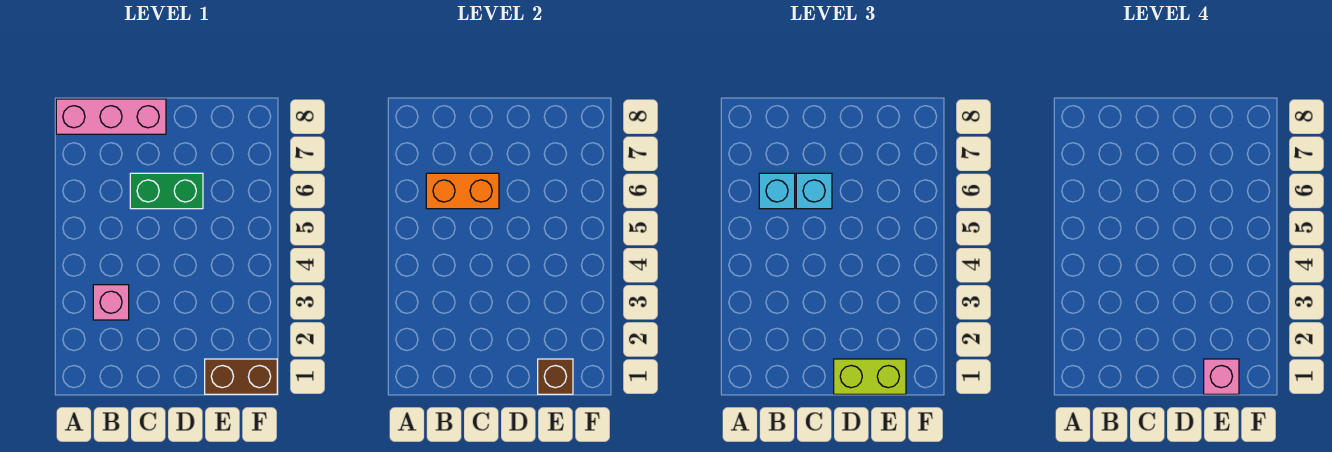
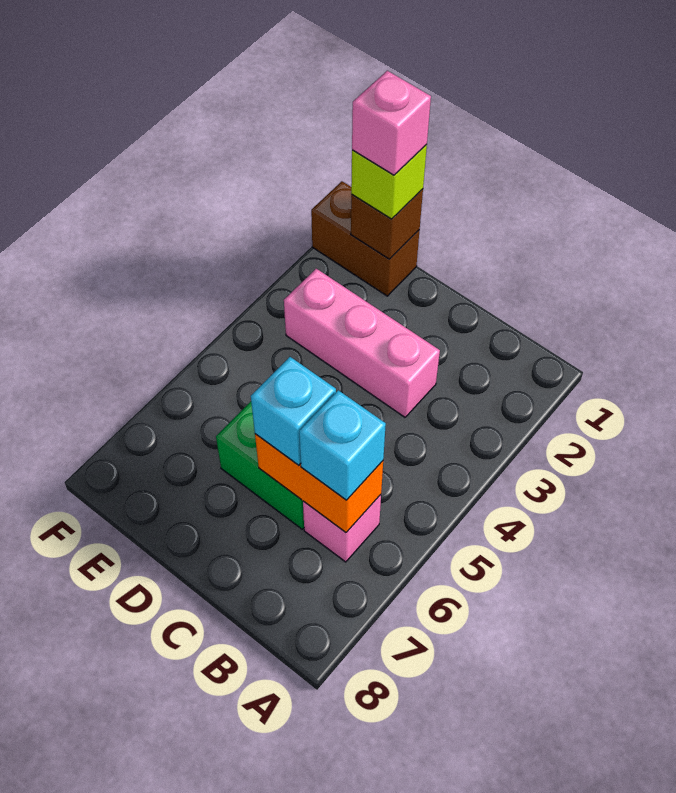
pink 1x3 brick [56,99,166,134] -> pink 1x3 brick moved to [284,269,440,417]
pink 1x1 brick [93,285,129,320] -> pink 1x1 brick moved to [303,495,381,562]
lime 1x2 brick [834,359,906,394] -> lime 1x1 brick [351,144,427,219]

